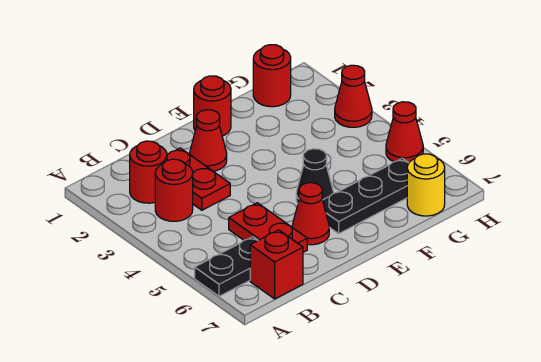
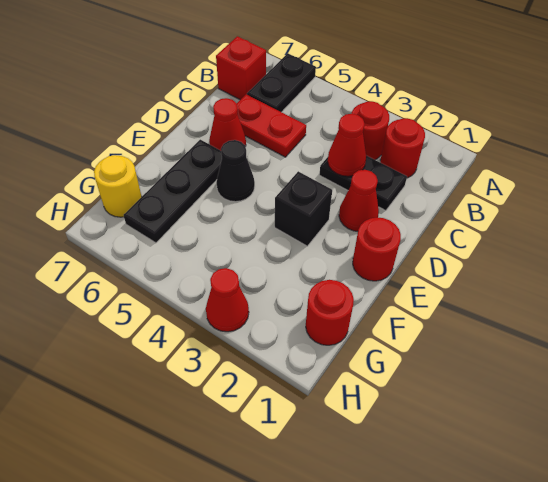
red 1x2 plate [167,148,230,210] -> black 1x2 plate [319,156,407,211]
none -> black 1x1 brick [275,171,332,246]
red 1x1 cone [386,102,423,163] -> red 1x1 cone moved to [328,114,366,176]

